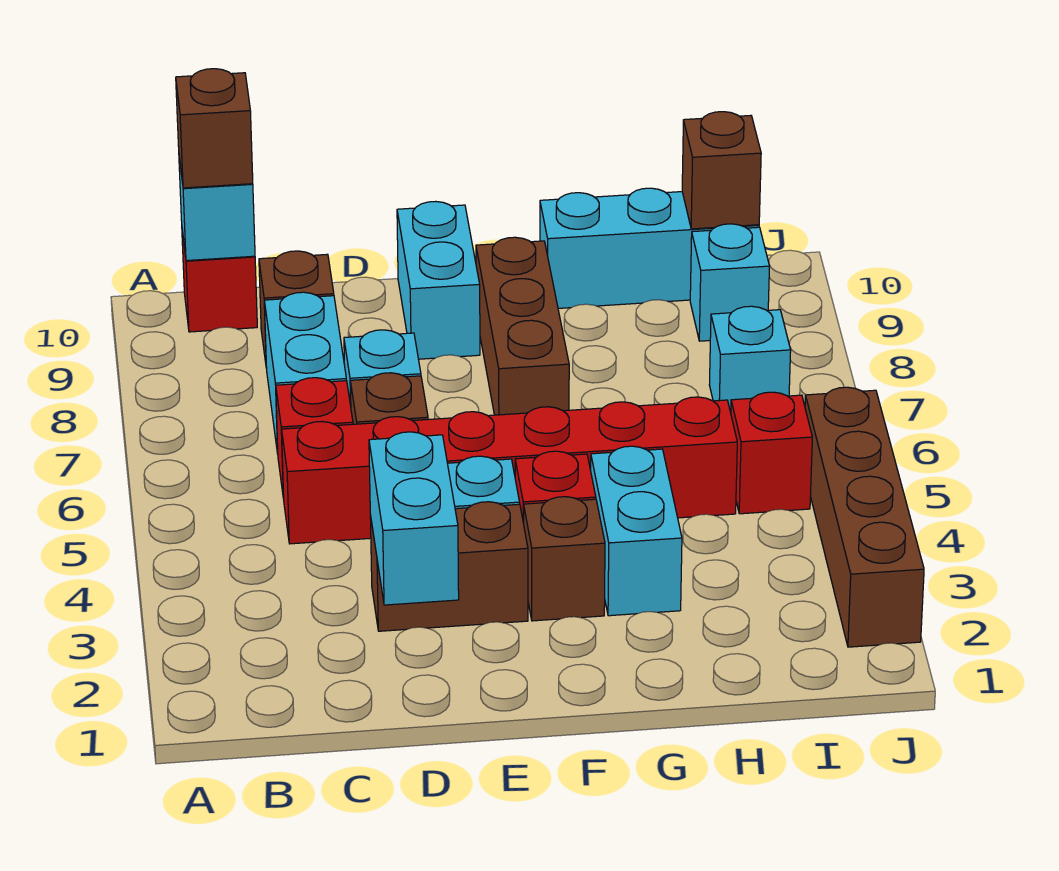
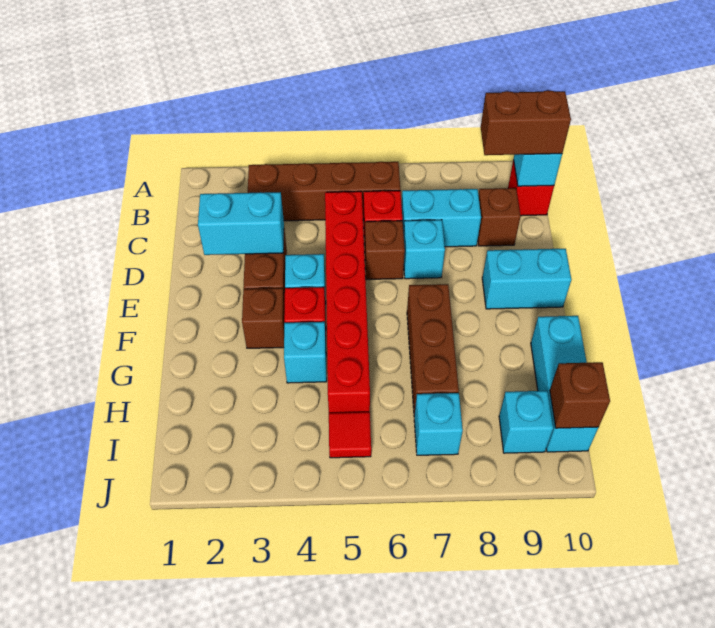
brown 1x1 brick [176,69,253,188] -> brown 1x2 brick [481,90,571,155]
brown 1x3 brick [476,237,569,415] -> brown 1x3 brick turned to [407,284,459,415]
cyan 1x2 brick [591,446,682,616] -> cyan 1x1 brick [284,322,327,383]
red 1x1 brick [731,392,812,514] -> red 1x1 tile [329,412,371,458]
brown 1x4 brick [805,387,924,647] -> brown 1x4 brick moved to [248,162,400,221]

